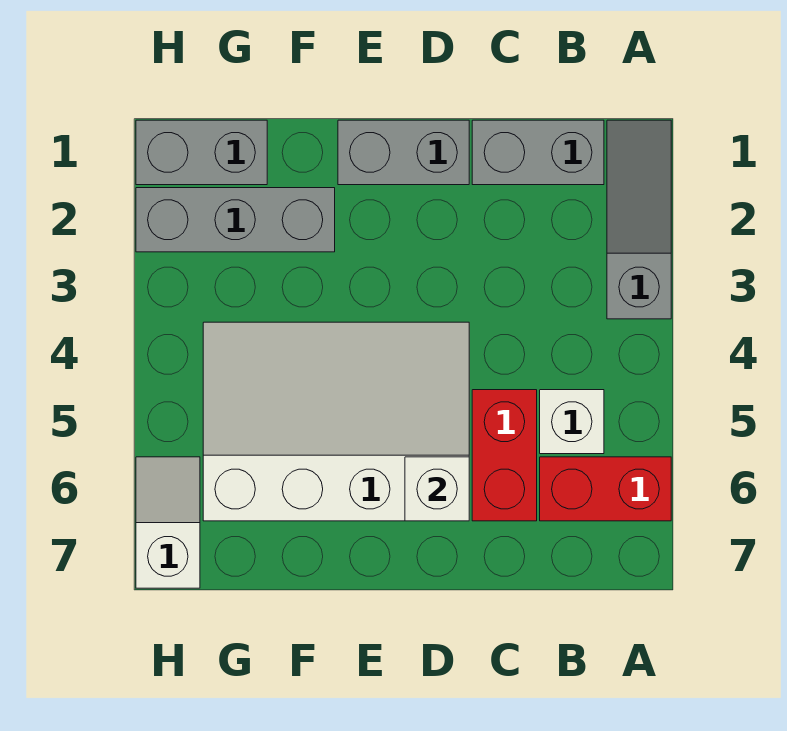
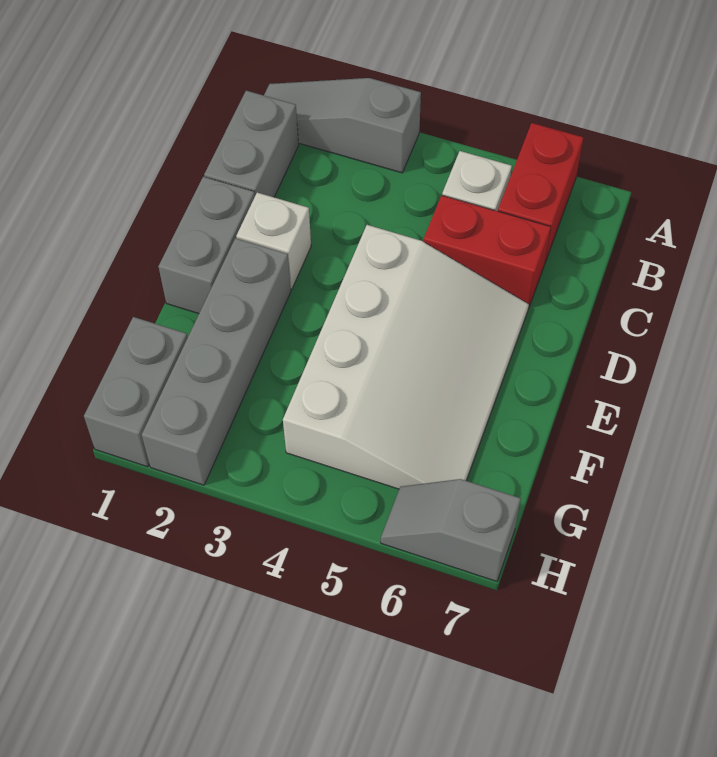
white 3x4 slope [203,322,469,521] -> white 3x4 slope turned to [283,225,529,489]
white 1x1 brick [405,457,469,521] -> white 1x1 brick moved to [236,193,311,289]
grey 1x3 brick [136,188,335,252] -> grey 1x4 brick [142,238,291,485]
white 1x2 slope [136,457,200,588] -> grey 1x2 slope [381,479,521,581]

